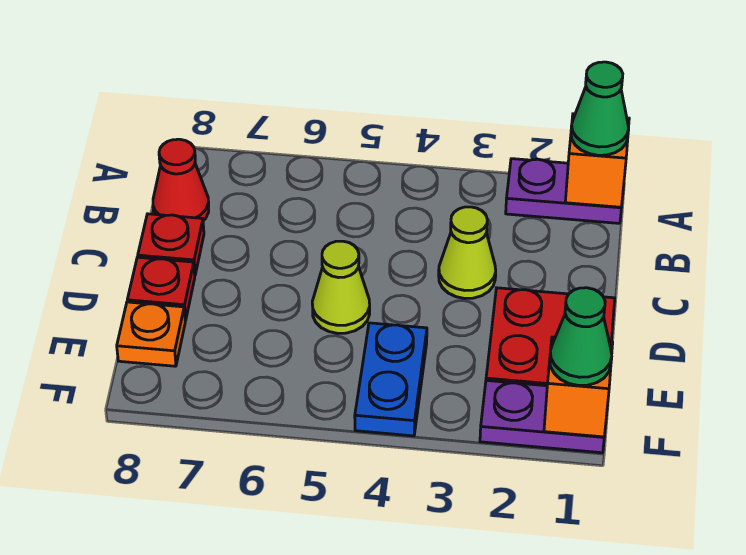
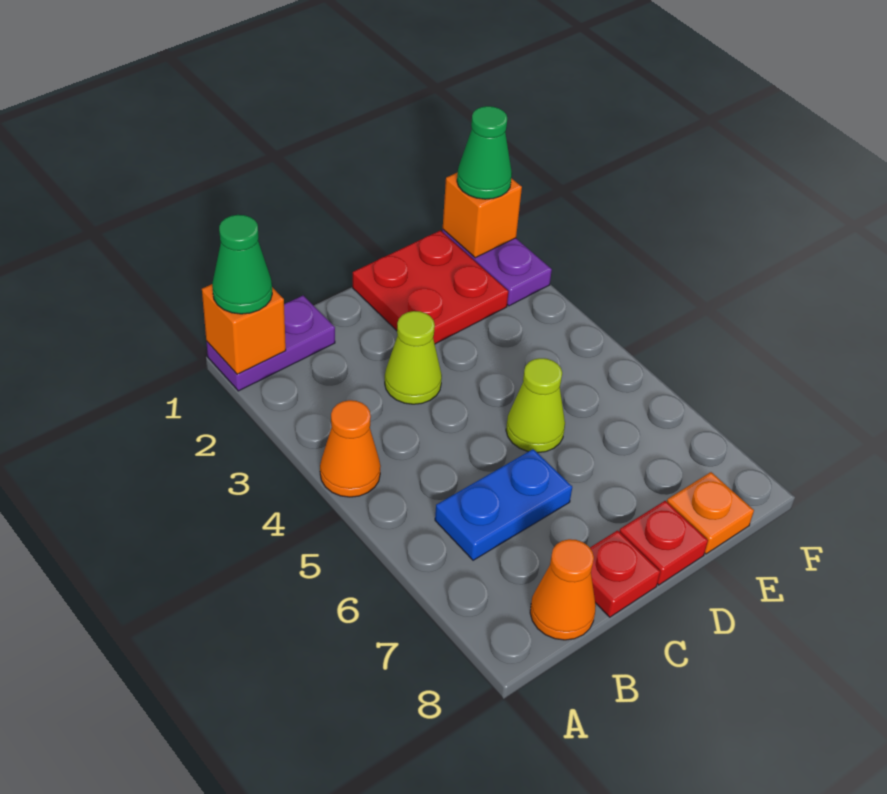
purple 1x2 plate [506,159,621,223] -> purple 1x2 plate turned to [206,296,335,391]
none -> orange 1x1 cone [320,400,381,497]
red 1x1 cone [153,139,209,221] -> orange 1x1 cone [530,539,596,640]
blue 1x2 plate [355,323,427,436] -> blue 1x2 plate moved to [435,449,572,560]

